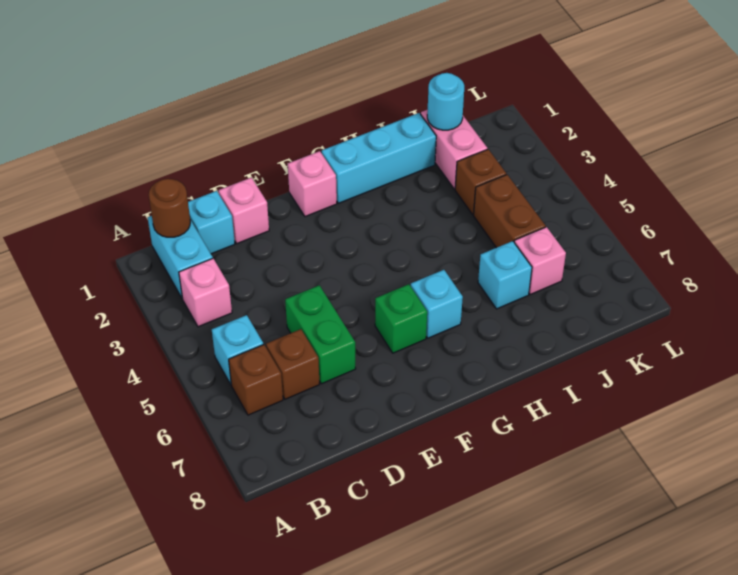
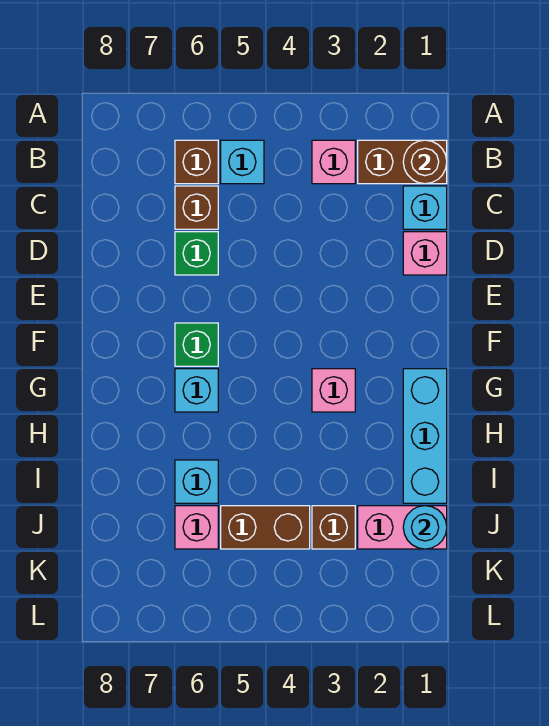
cyan 1x2 brick [148,216,213,299] -> brown 1x2 brick [358,140,447,184]
green 1x2 brick [285,285,356,384] -> green 1x1 brick [175,232,218,275]
pink 1x1 brick [288,151,337,217] -> pink 1x1 brick moved to [312,369,355,412]

